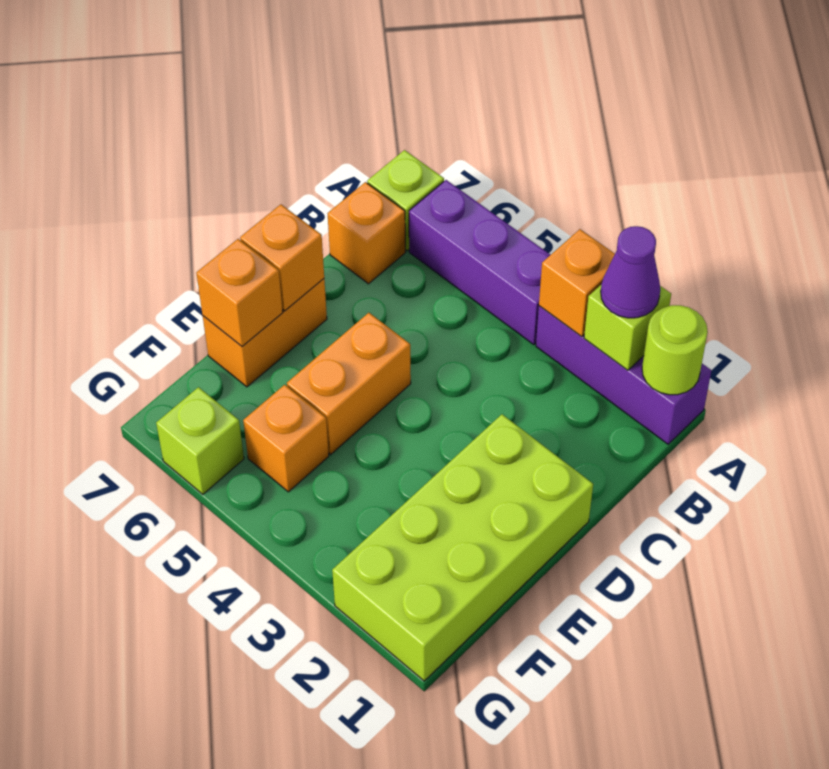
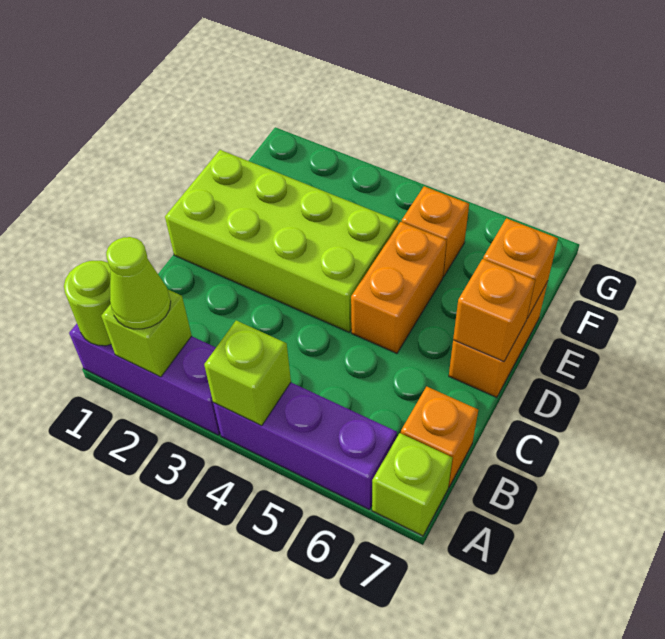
purple 1x1 cone [601,226,660,318] -> lime 1x1 cone [106,237,171,329]
orange 1x1 brick [539,229,615,337] -> none
lime 2x4 brick [332,414,593,681] -> lime 2x4 brick turned to [165,150,398,332]
lime 1x1 brick [156,387,244,494] -> lime 1x1 brick moved to [204,321,291,426]

